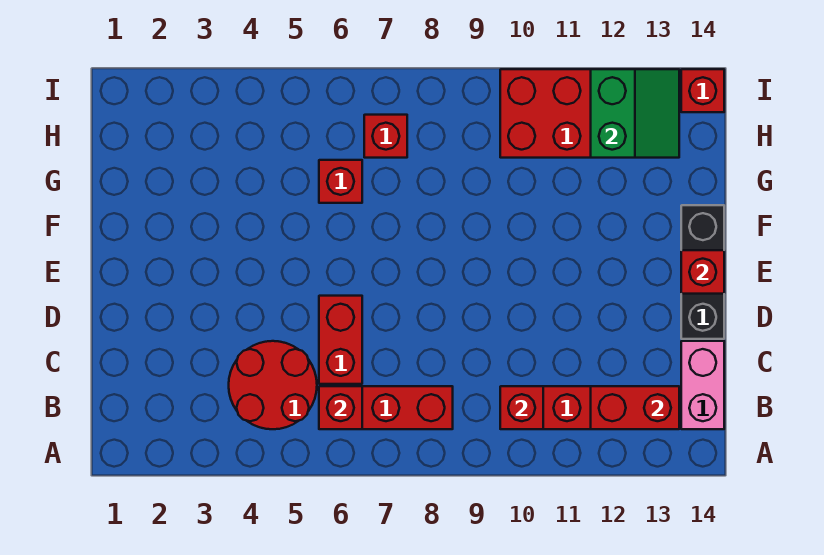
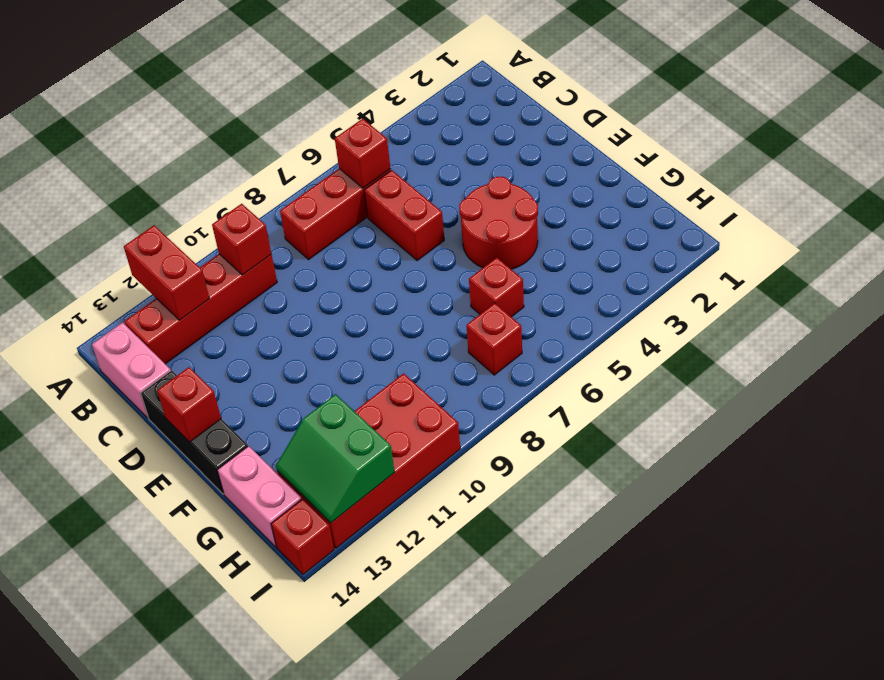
red 2x2 round brick [229,341,317,429] -> red 2x2 round brick moved to [459,177,538,269]
red 1x2 brick [591,386,679,429] -> red 1x2 brick turned to [124,225,209,320]
none -> pink 1x2 brick [217,446,302,547]

